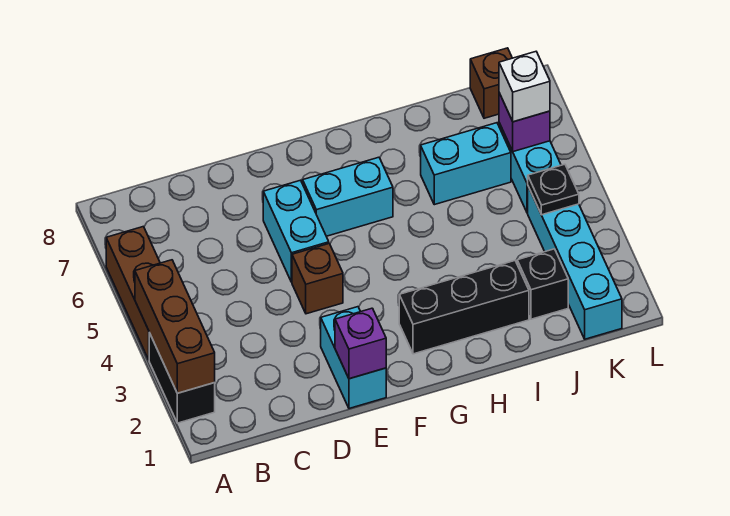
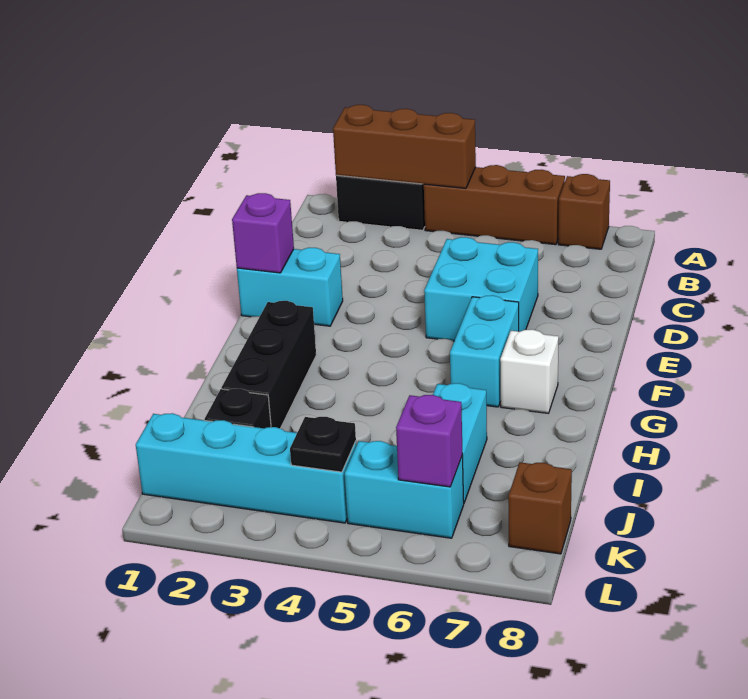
brown 1x1 brick [292,244,343,314] -> brown 1x1 brick moved to [558,174,610,249]
cyan 1x2 brick [263,180,329,282] -> cyan 2x2 brick [424,237,538,341]
white 1x1 brick [499,52,550,122] -> white 1x1 brick moved to [500,329,559,413]

